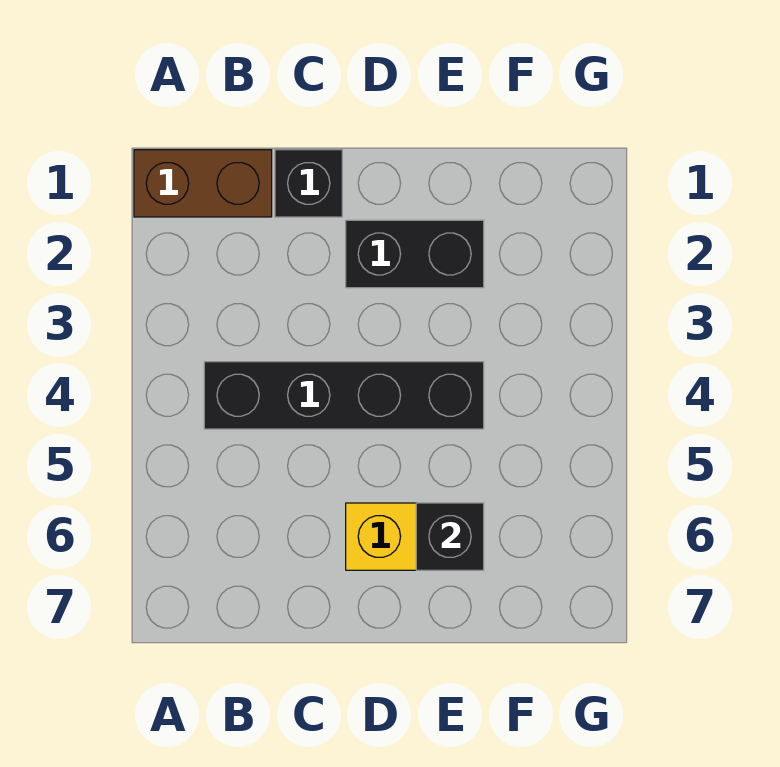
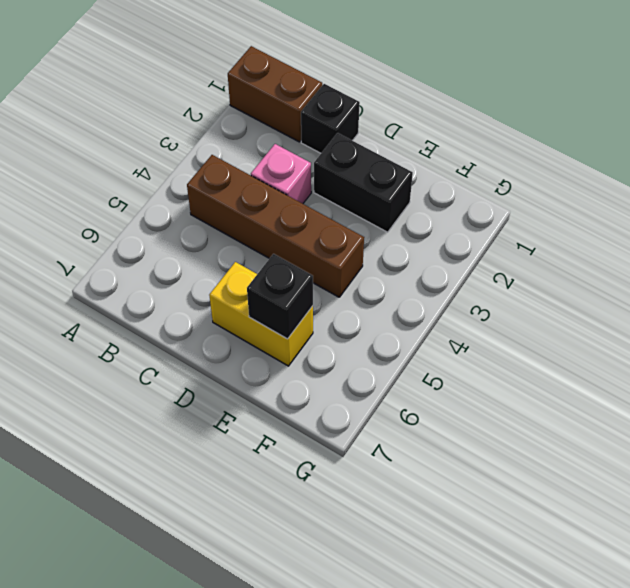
black 1x4 brick [204,362,484,429] -> brown 1x4 brick [187,155,364,297]
none -> pink 1x1 brick [251,144,311,204]

